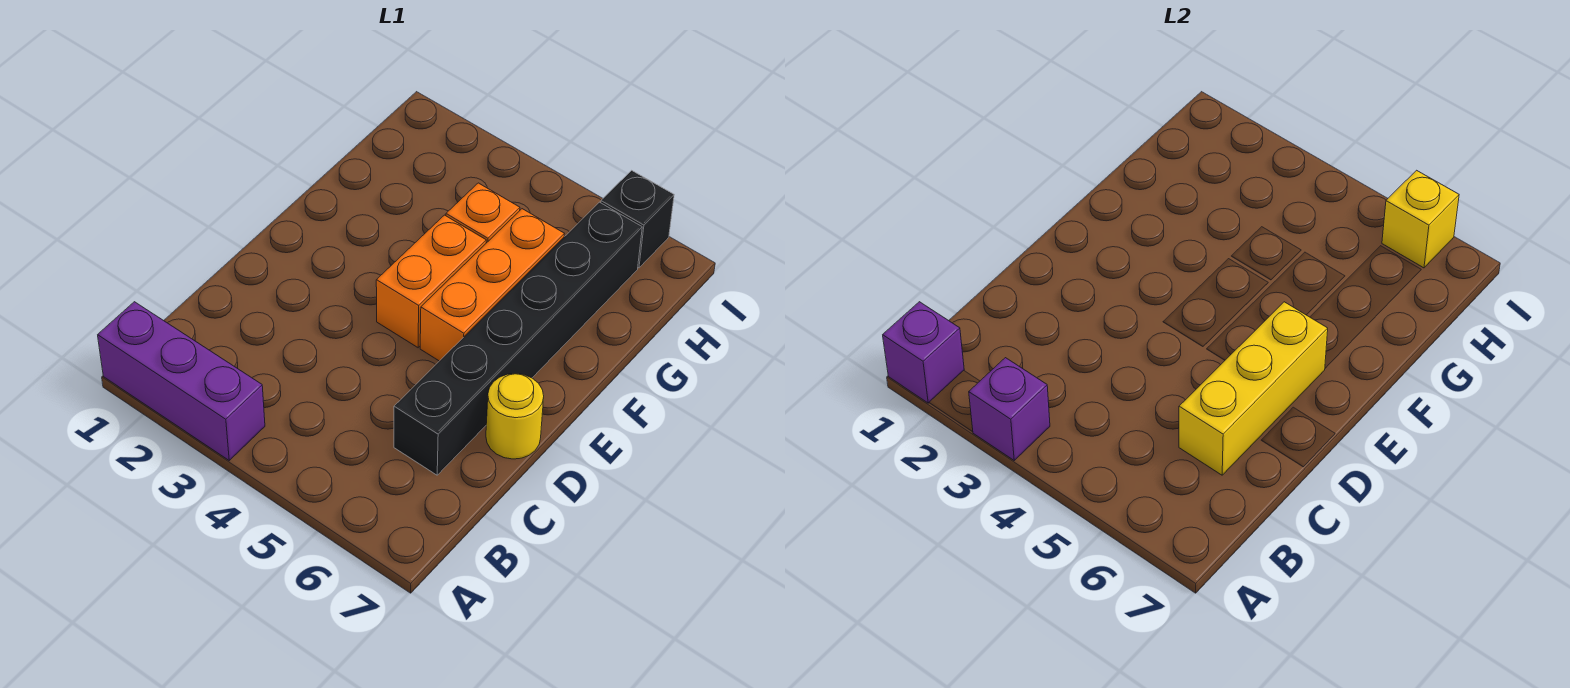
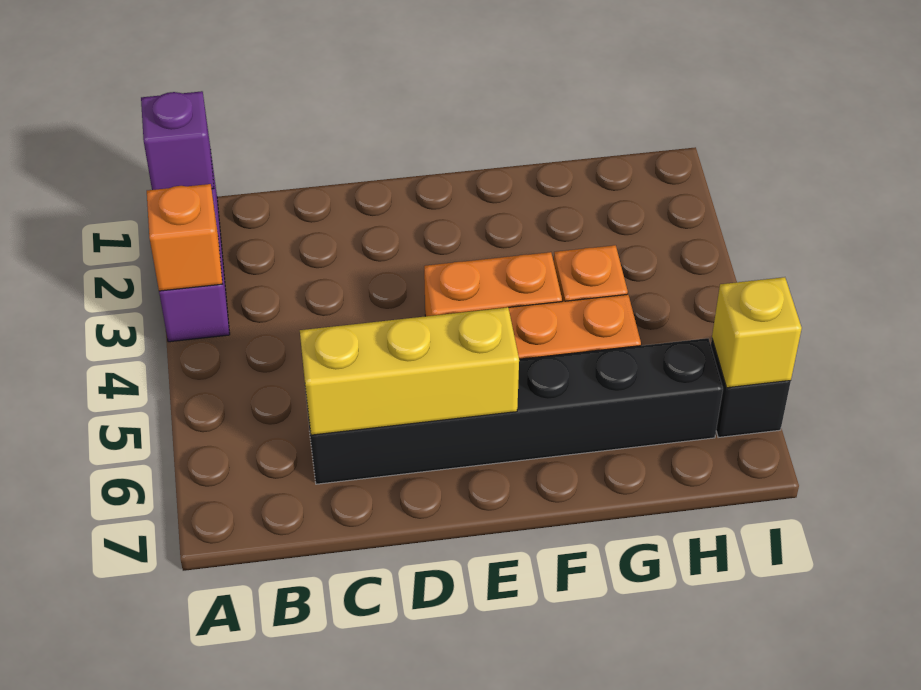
purple 1x1 brick [969,358,1050,460] -> orange 1x1 brick [147,184,222,291]
yellow 1x1 round brick [486,374,544,459] -> none

